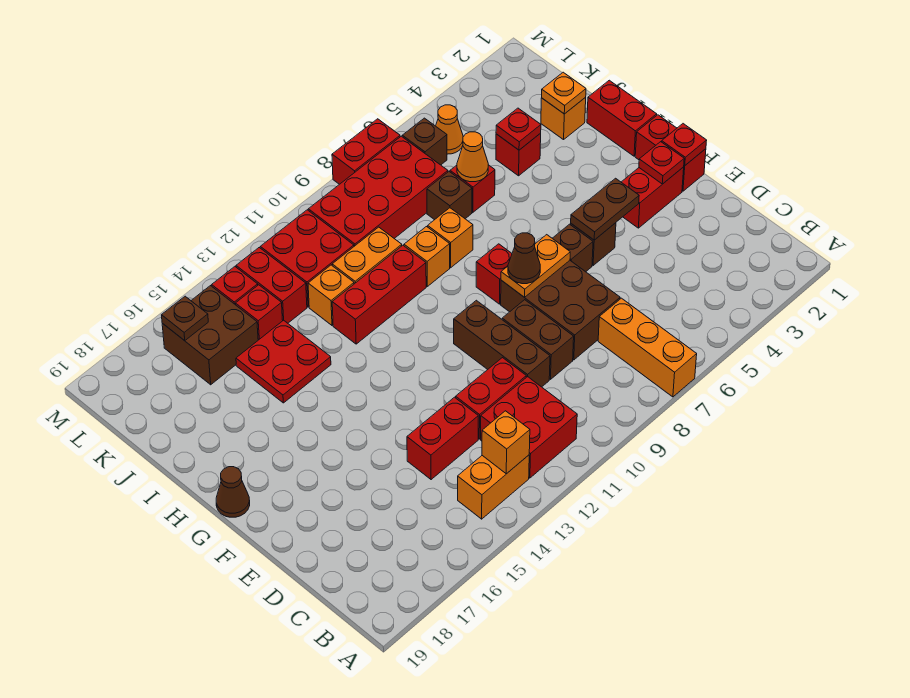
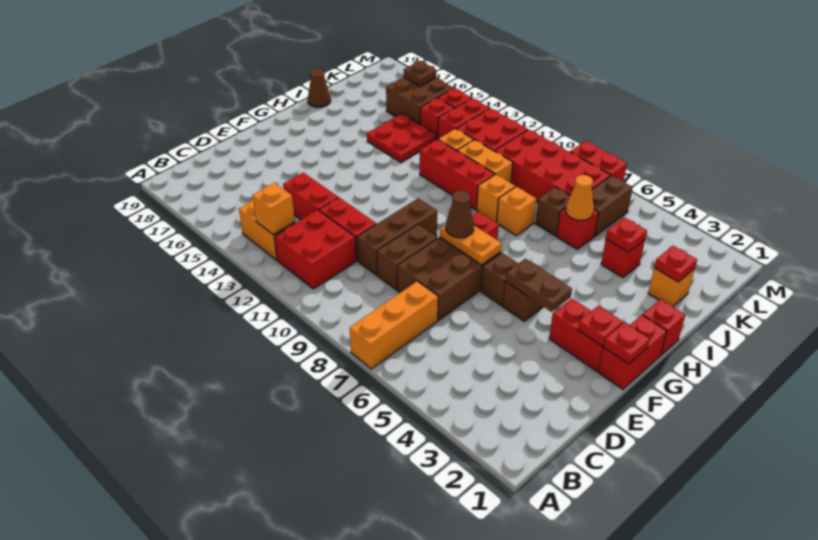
brown 1x1 cone [216,467,250,517] -> brown 1x1 cone moved to [308,69,331,107]
red 1x2 brick [587,80,657,156] -> red 1x1 brick [643,299,685,355]
orange 1x1 plate [542,72,586,114] -> red 1x1 plate [654,246,697,282]
orange 1x1 cone [436,105,463,154] -> none
brown 1x1 brick [402,118,447,165] -> brown 1x2 brick [592,175,633,236]

